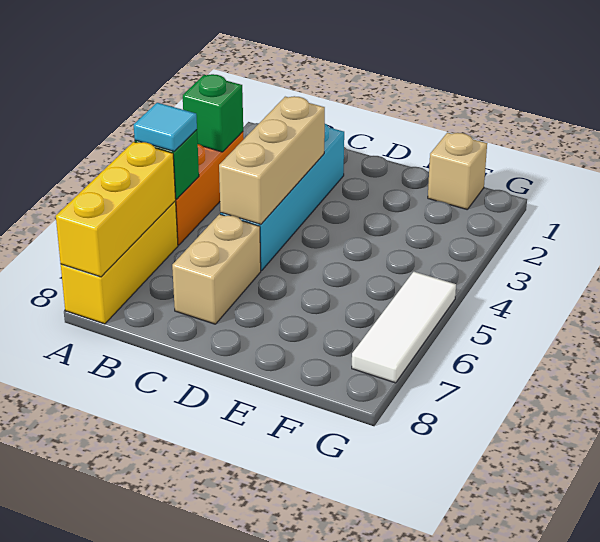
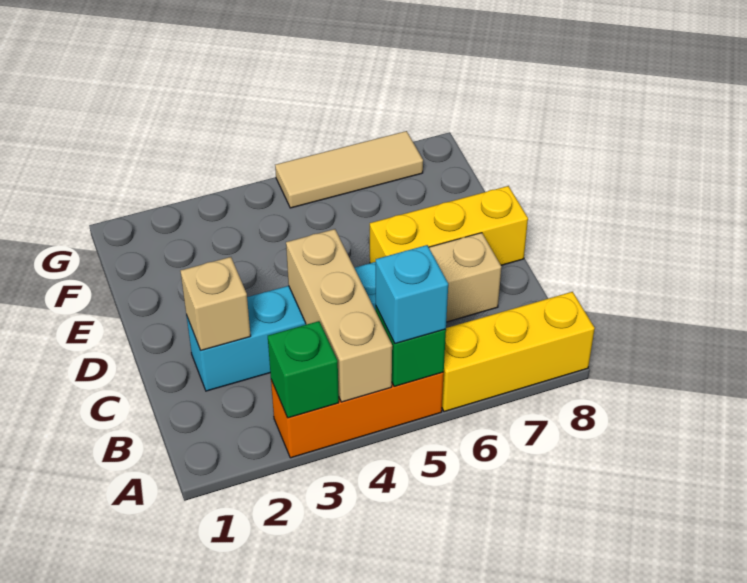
cyan 1x1 tile [134,103,197,151] -> cyan 1x1 brick [376,245,448,344]
yellow 1x3 brick [56,142,176,277] -> yellow 1x3 brick moved to [370,186,528,265]
tan 1x3 brick [219,96,325,224] -> tan 1x3 brick turned to [286,229,392,402]
tan 1x1 brick [428,133,487,209] -> tan 1x1 brick moved to [181,257,251,350]
white 1x3 tile [352,272,456,383] -> tan 1x3 tile [275,131,423,208]

